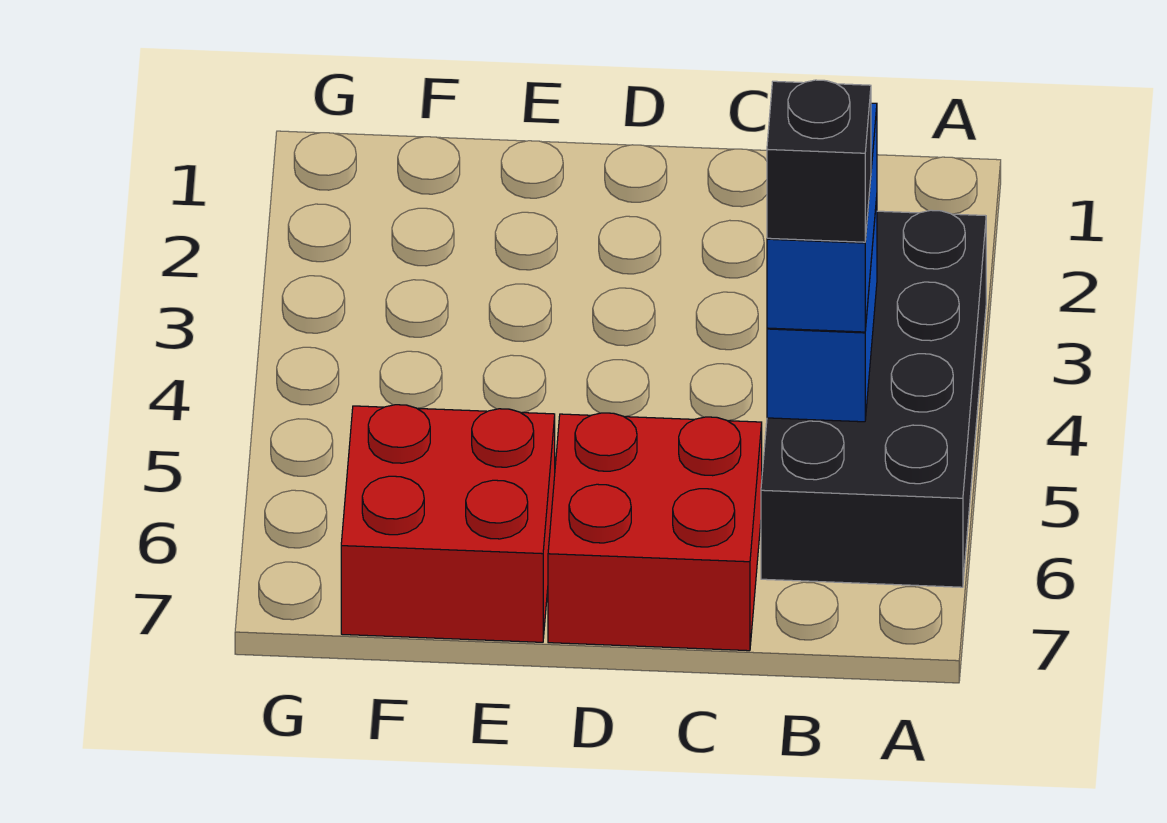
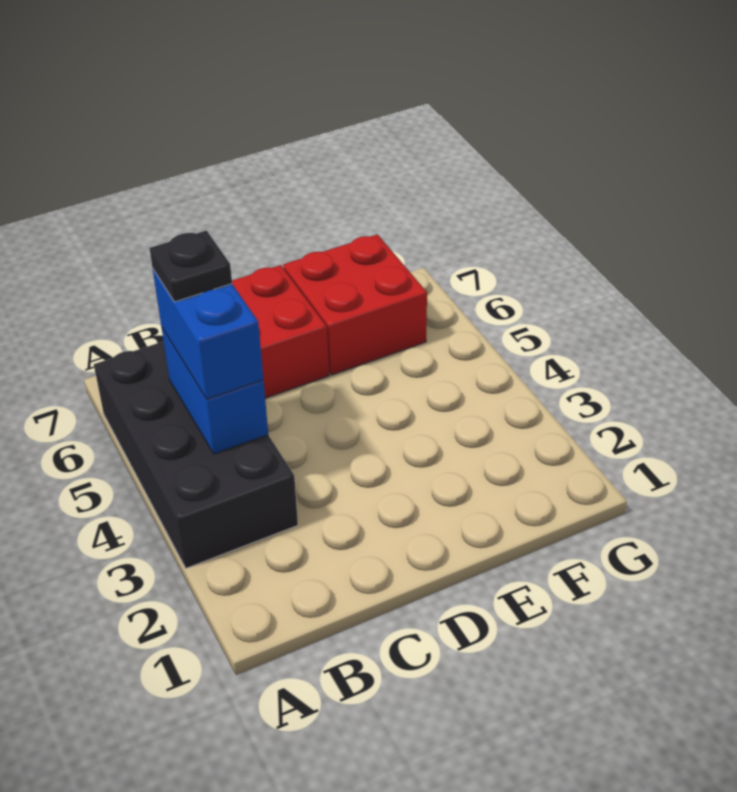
black 1x1 brick [767,80,871,242] -> black 1x1 plate [150,231,232,302]

